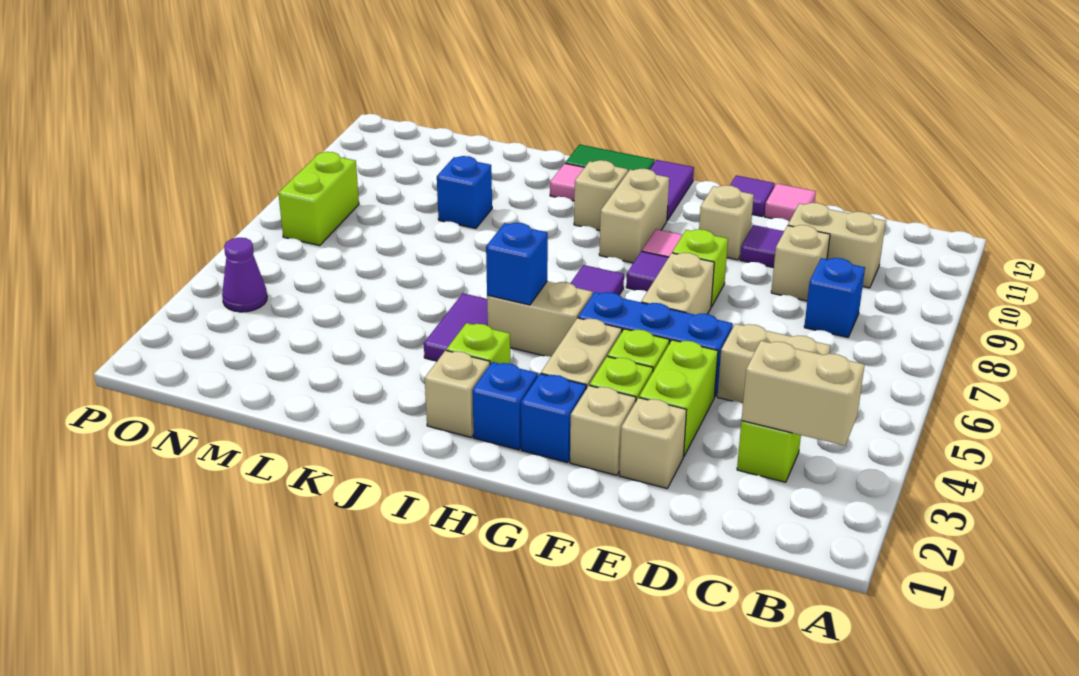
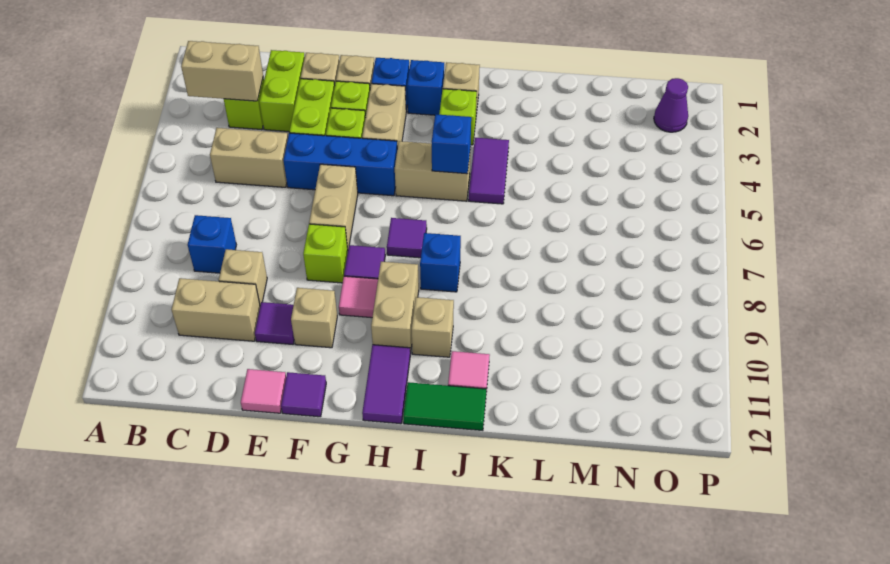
blue 1x1 brick [437,156,492,229] -> blue 1x1 brick moved to [420,233,461,292]
purple 1x1 cone [222,238,267,312] -> purple 1x1 cone moved to [654,78,688,132]
lime 1x2 brick [278,152,359,246] -> lime 1x2 brick moved to [259,50,305,131]

